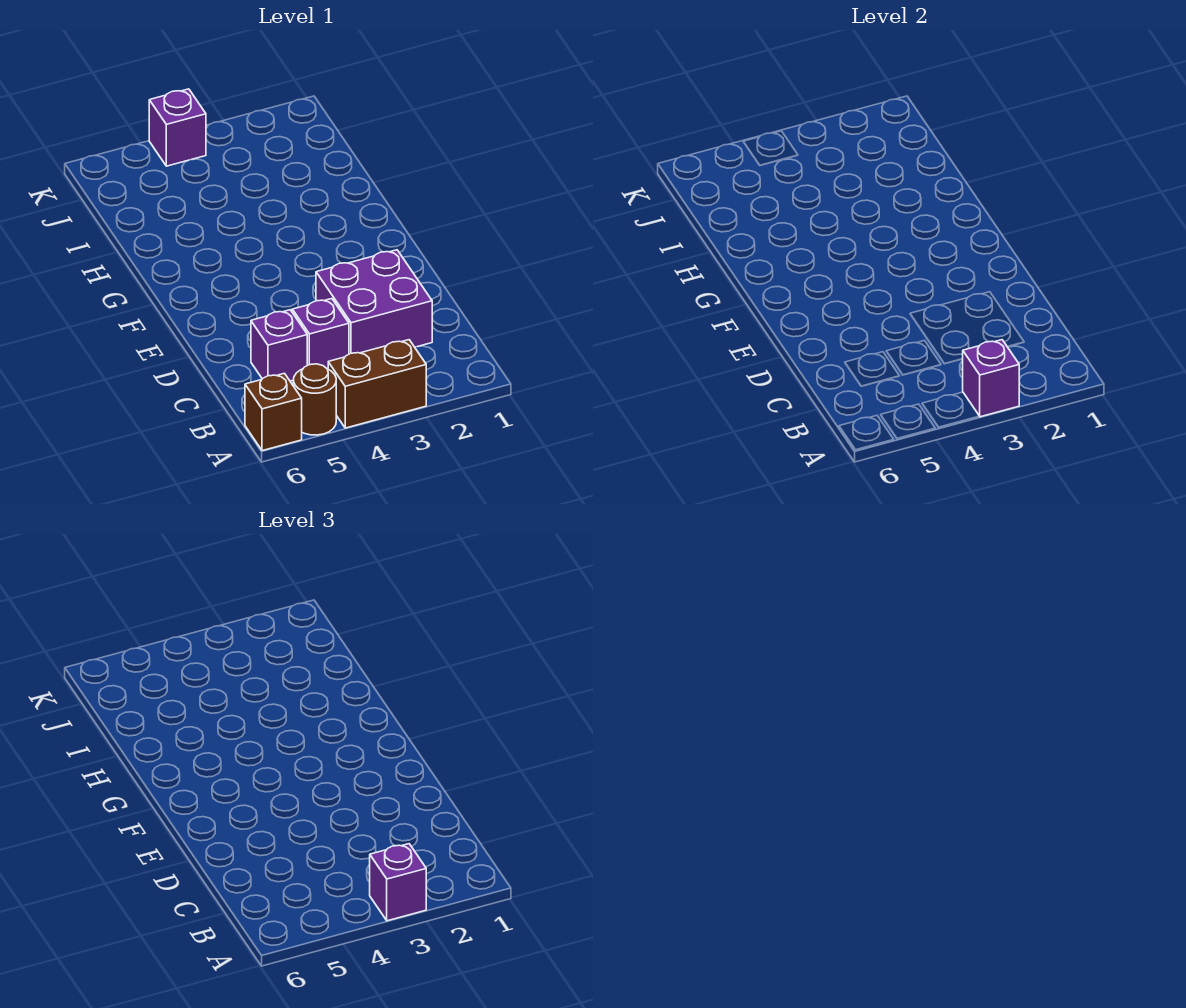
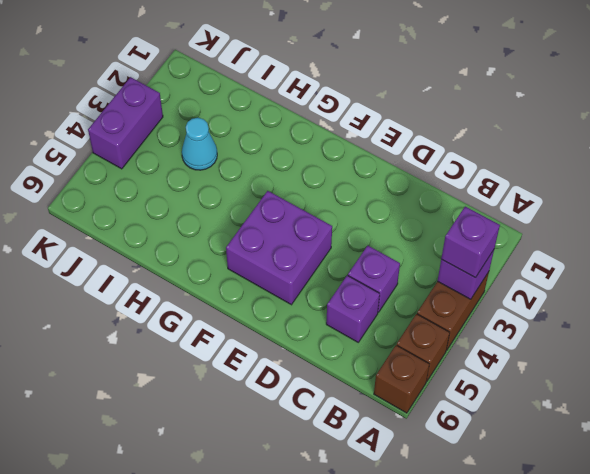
brown 1x1 round brick [293,364,336,435] -> brown 1x1 brick [397,314,450,381]
purple 2x2 brick [316,250,432,354] -> purple 2x2 brick moved to [226,191,332,305]
none -> cyan 1x1 cone [182,118,217,170]
purple 1x1 brick [149,89,206,166] -> purple 1x2 brick [88,77,163,169]

